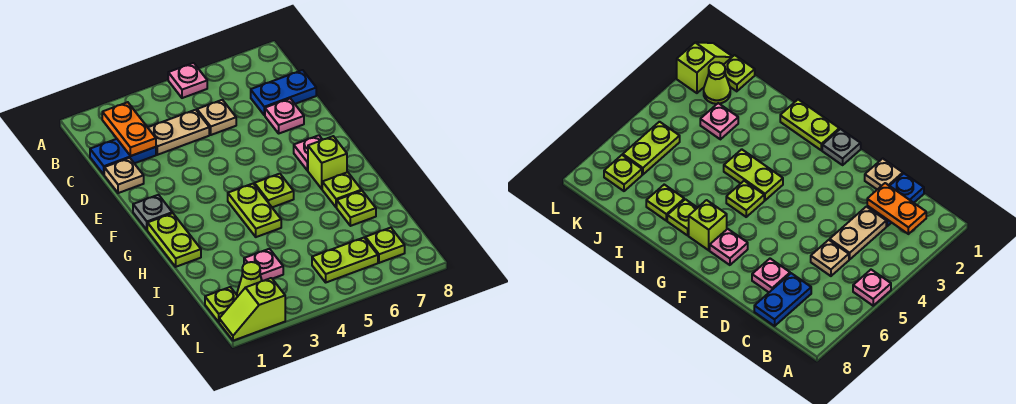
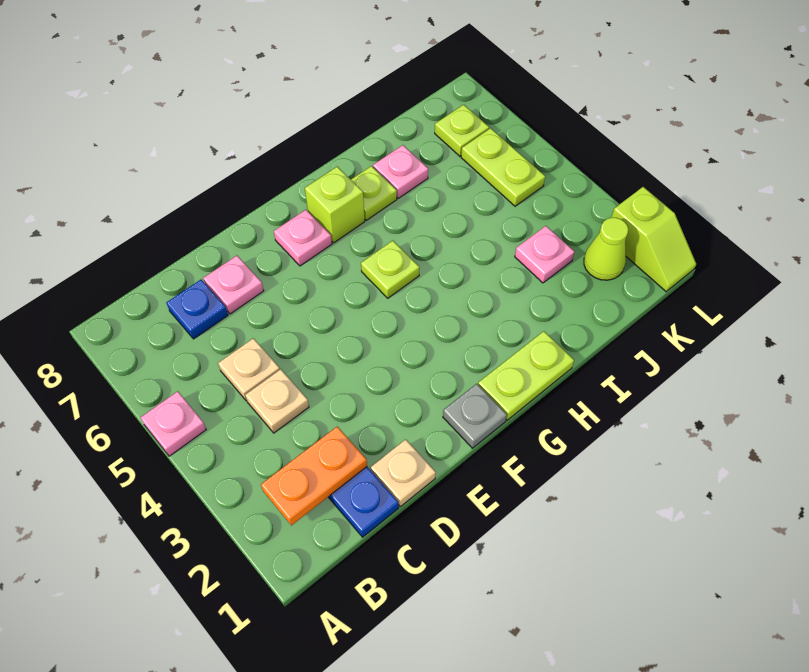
tan 1x2 plate [148,110,209,155] -> tan 1x1 plate [245,369,309,433]
blue 1x2 plate [251,70,316,115] -> blue 1x1 plate [166,280,228,339]
lime 1x2 plate [228,184,281,237] -> none
lime 1x1 plate [337,191,376,226] -> pink 1x1 plate [373,145,428,198]
lime 1x1 plate [205,287,238,322] -> none

